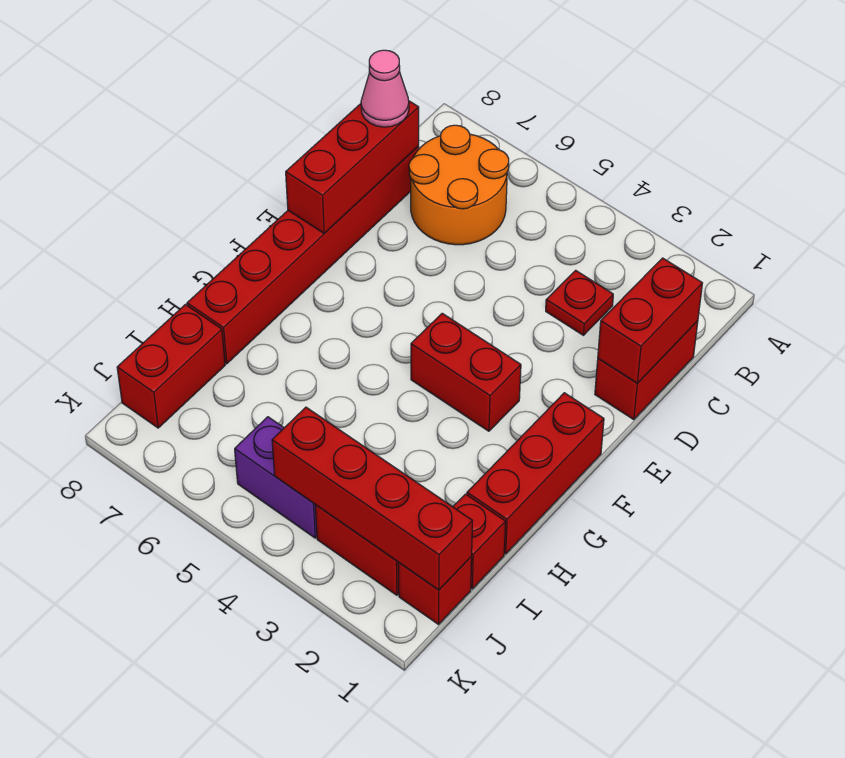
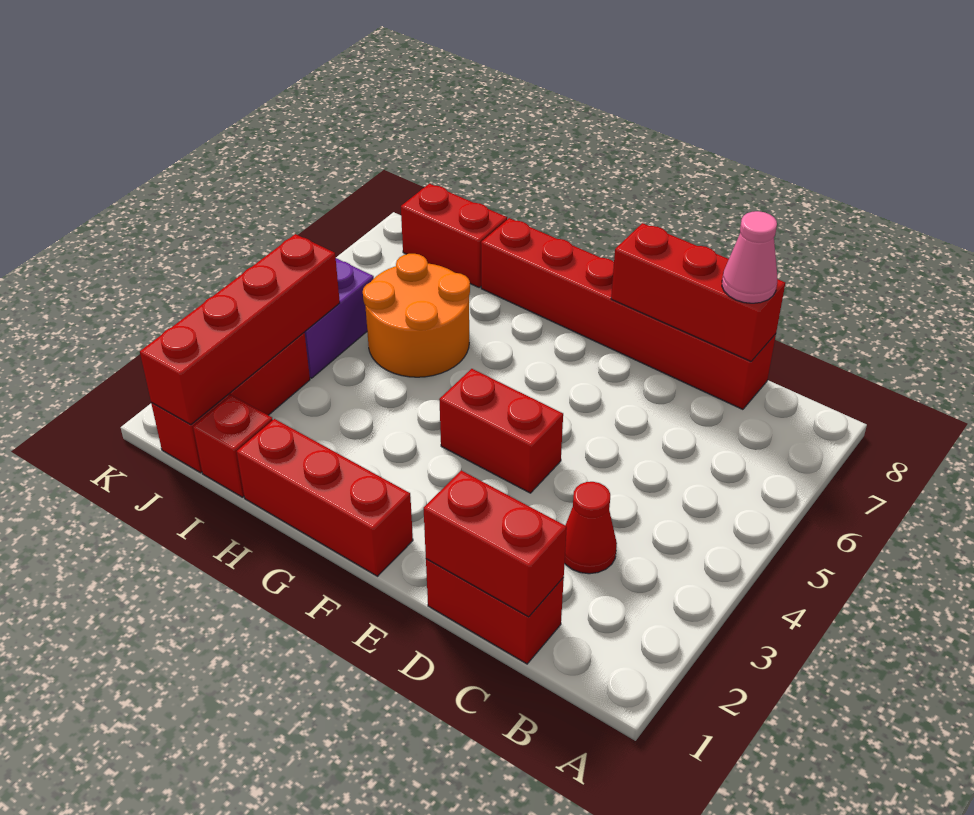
orange 2x2 round brick [409,125,509,245] -> orange 2x2 round brick moved to [363,254,470,377]
red 1x1 plate [546,270,613,335] -> red 1x1 cone [565,482,617,574]
red 1x2 brick [411,313,521,431] -> red 1x2 brick turned to [439,369,563,493]

